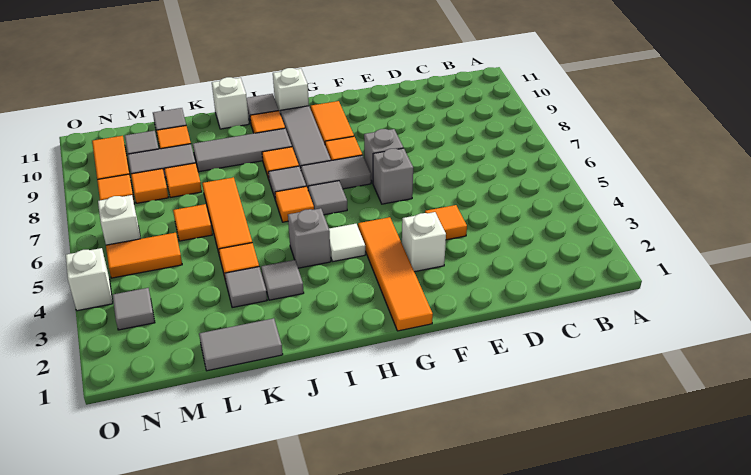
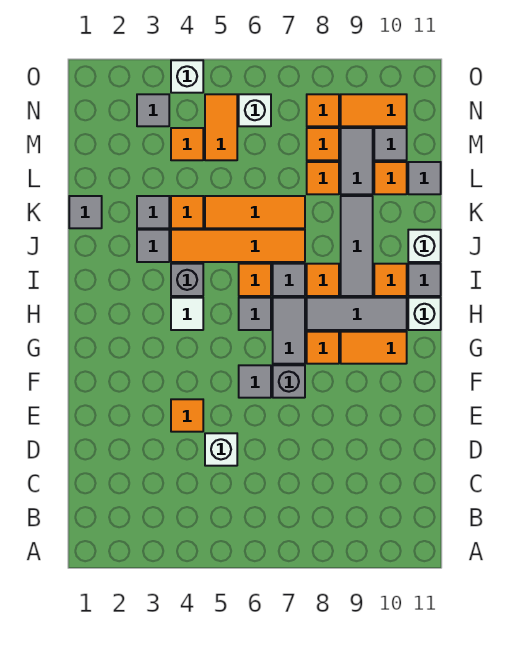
white 1x1 brick [402,212,446,272] -> white 1x1 brick moved to [205,433,237,466]
grey 1x1 brick [373,148,413,204] -> grey 1x1 tile [239,365,271,398]
orange 1x4 tile [358,217,433,331] -> orange 1x4 tile moved to [171,230,305,262]
grey 1x2 tile [199,318,283,371] -> grey 1x1 tile [69,196,102,228]
orange 1x1 tile [173,204,212,241] -> orange 1x1 tile moved to [171,128,203,160]

